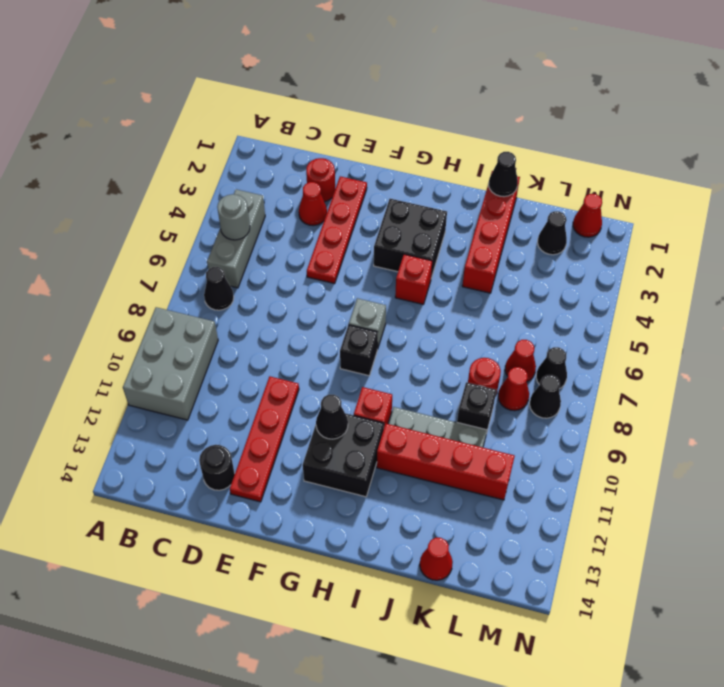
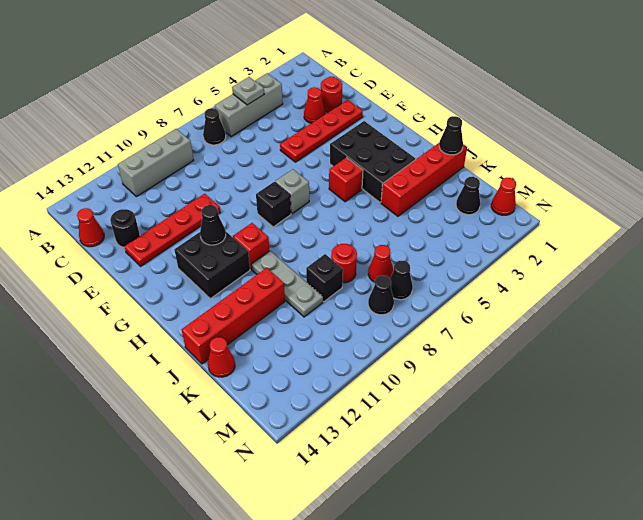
grey 2x3 brick [123,307,218,420] -> grey 1x3 brick [118,129,194,197]
grey 1x1 round brick [217,194,250,240] -> grey 1x1 plate [232,77,264,105]
black 2x2 brick [374,199,447,278] -> black 2x3 brick [330,121,416,202]
red 1x4 brick [377,424,515,500] -> red 1x4 brick turned to [181,268,285,364]
red 1x1 cone [498,367,529,411] -> red 1x1 cone moved to [77,208,104,247]

